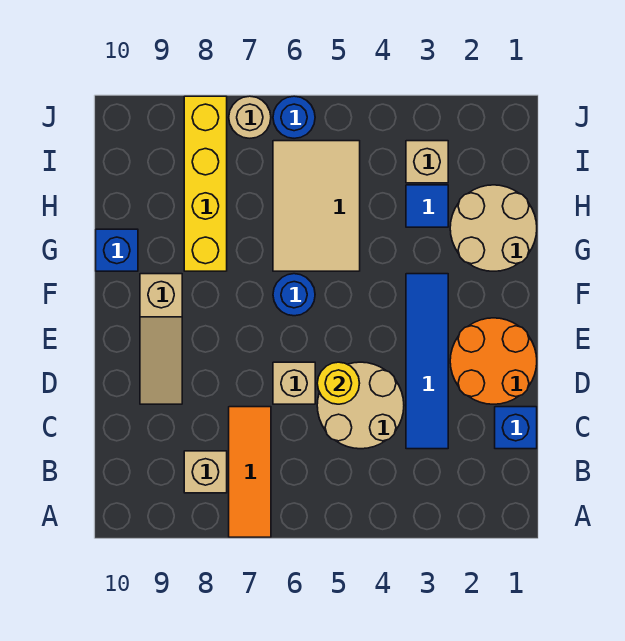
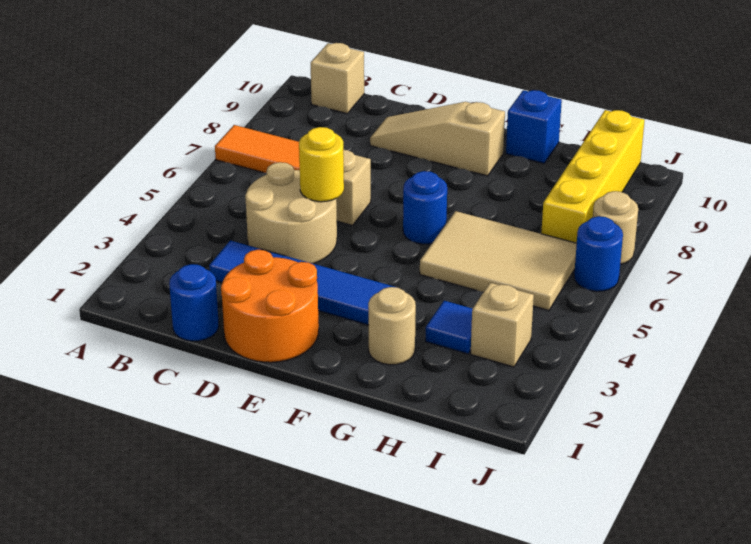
tan 1x1 brick [184,451,227,493] -> tan 1x1 brick moved to [311,43,364,114]
blue 1x1 brick [495,407,537,449] -> blue 1x1 round brick [169,264,219,341]
tan 2x2 round brick [450,185,537,271] -> tan 1x1 round brick [368,287,416,365]
yellow 1x4 brick [184,96,227,271] -> yellow 1x4 brick turned to [541,110,645,243]

